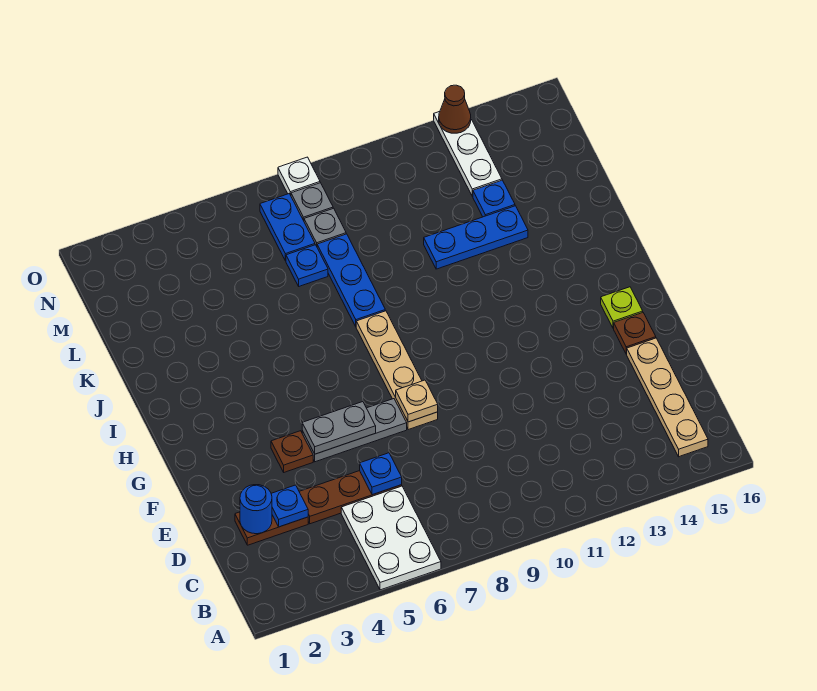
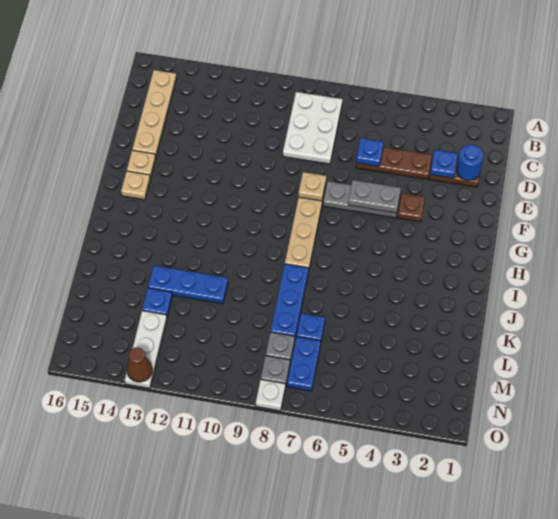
white 2x3 plate [341,486,441,590] -> white 2x3 plate moved to [283,92,343,164]
brown 1x1 plate [614,313,656,354] -> tan 1x1 plate [127,150,156,178]
lime 1x1 plate [601,287,643,329] -> tan 1x1 plate [121,171,150,200]

